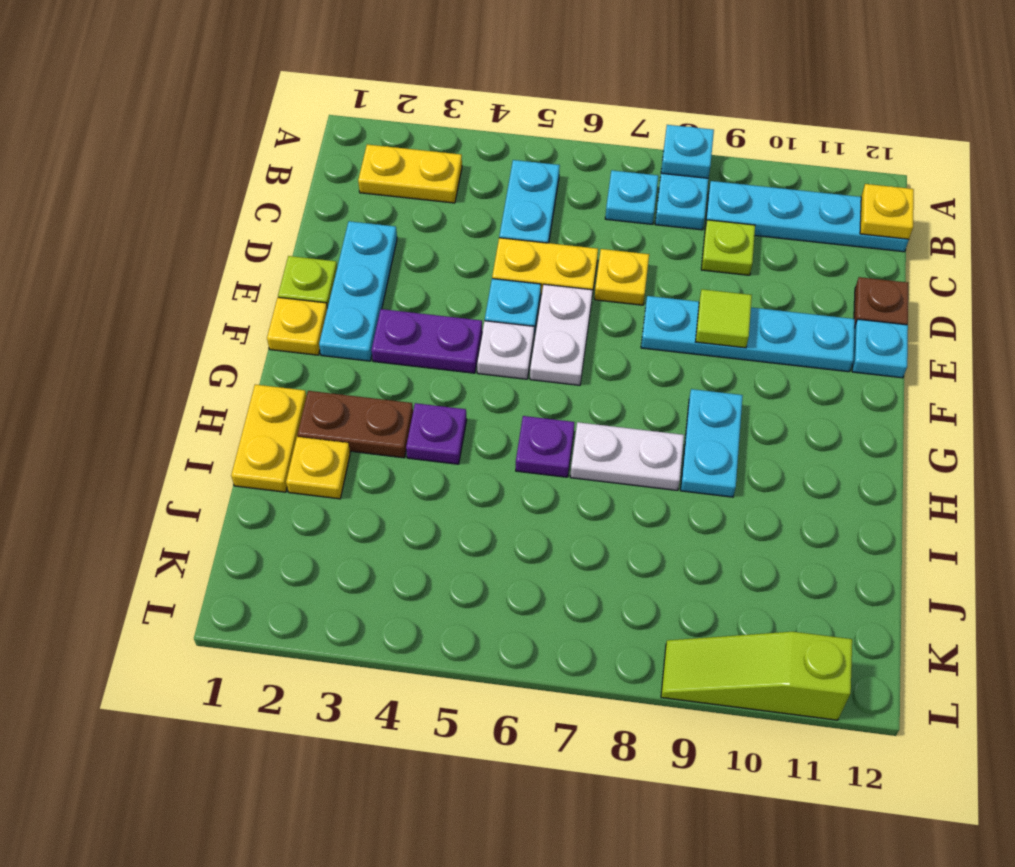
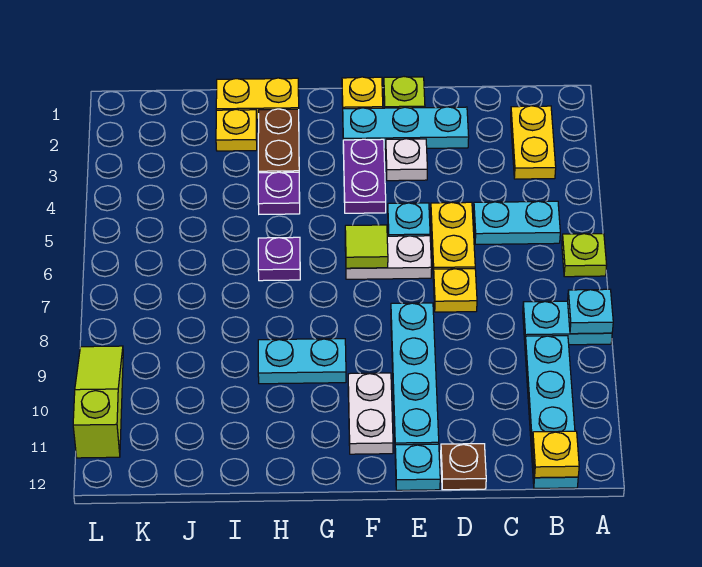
cyan 1x1 plate [605,170,658,224] -> none
lime 1x1 plate [701,220,755,275] -> lime 1x1 plate moved to [562,234,607,277]
lime 1x1 tile [696,289,752,348] -> lime 1x1 tile moved to [345,225,388,268]
white 1x1 plate [477,321,534,379] -> white 1x1 plate moved to [386,139,427,181]
white 1x2 plate [570,422,684,491] -> white 1x2 plate moved to [348,373,393,454]

